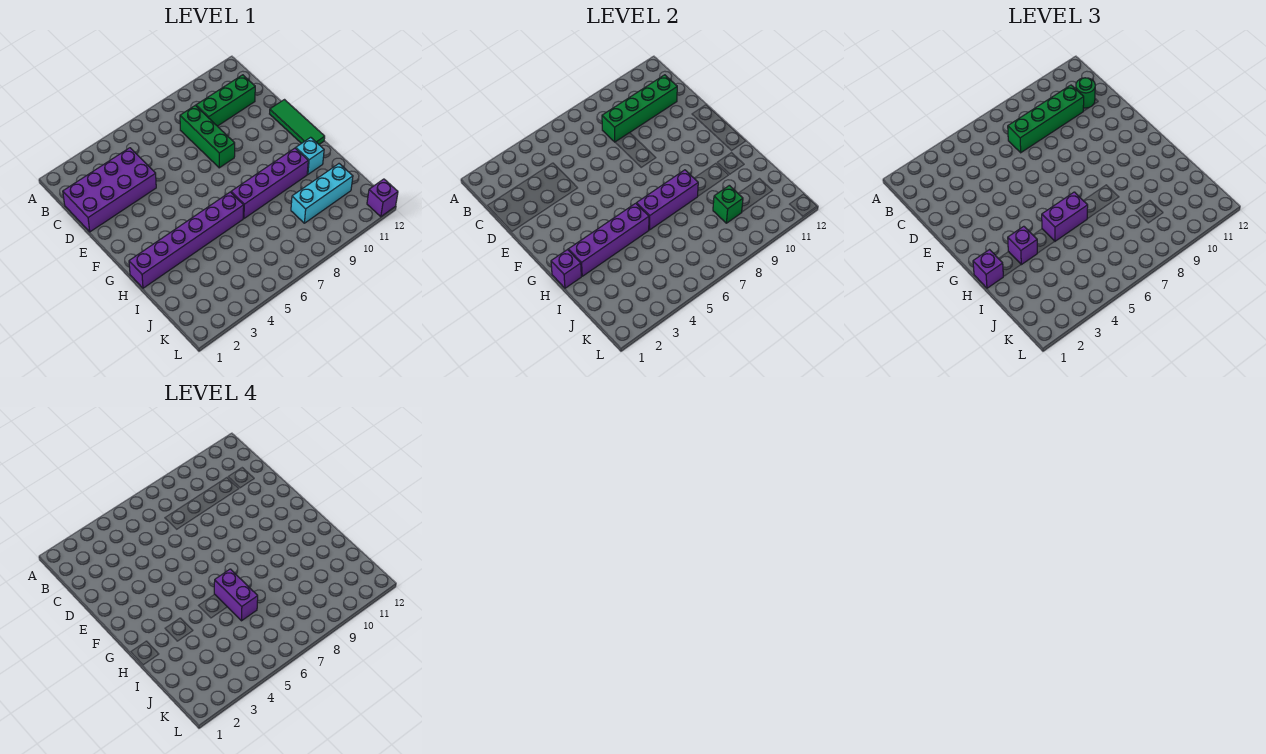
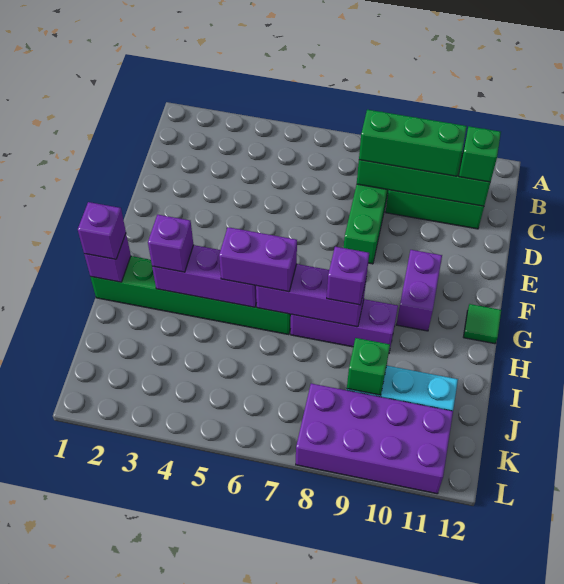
purple 2x4 brick [63,148,156,232] -> purple 2x4 brick moved to [296,384,453,494]
green 1x4 brick [1008,85,1084,153] -> green 1x3 brick [359,110,467,176]
green 1x1 round brick [1076,78,1095,108] -> green 1x1 brick [459,126,501,182]
green 1x3 tile [270,100,325,144] -> green 1x1 tile [464,304,501,344]
purple 1x6 brick [129,192,244,288] -> green 1x6 brick [91,256,291,335]
purple 1x4 brick [568,203,649,276] -> purple 1x3 brick [152,245,257,307]
purple 1x2 brick [214,569,258,621] -> purple 1x2 brick moved to [396,250,442,331]
purple 1x4 brick [231,148,308,218] -> purple 1x3 brick [291,299,398,352]
cyan 1x1 brick [296,137,324,174] -> none
purple 1x1 brick [367,179,398,217] -> purple 1x1 brick moved to [327,247,369,305]

